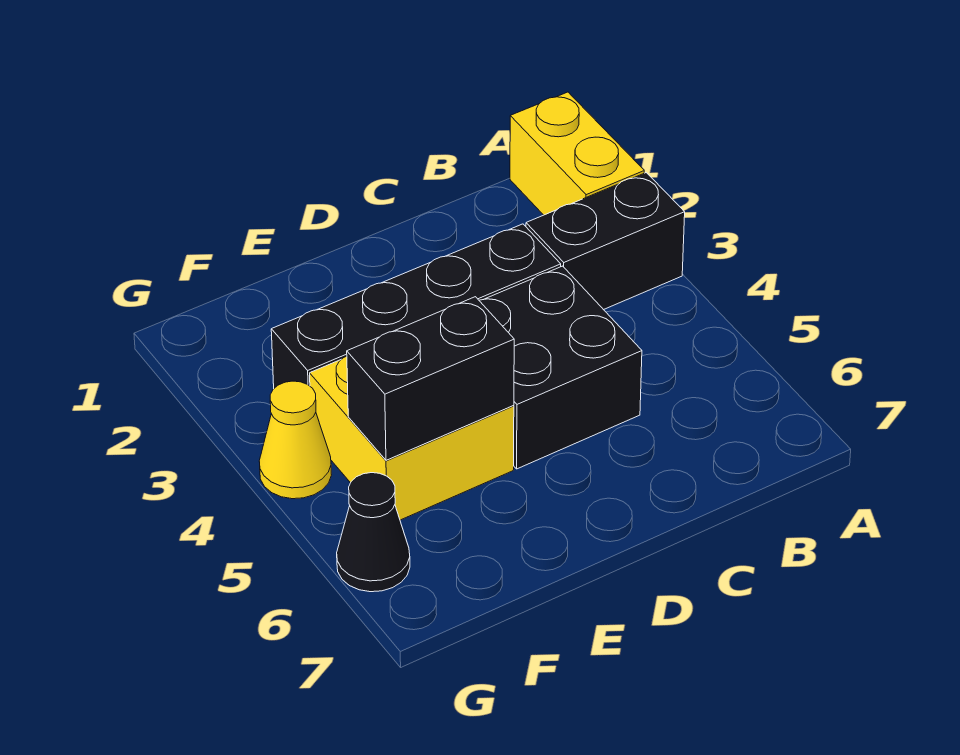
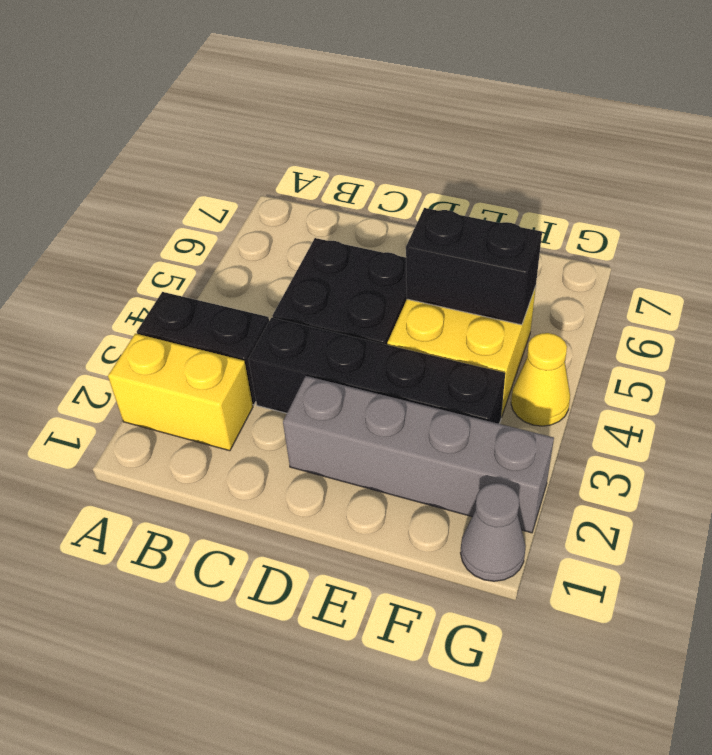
yellow 1x2 brick [510,92,644,215] -> yellow 1x2 brick turned to [108,334,253,451]
none -> grey 1x4 brick [283,376,554,533]
none -> grey 1x1 cone [461,483,526,581]
black 1x1 cone [337,473,410,592] -> none

